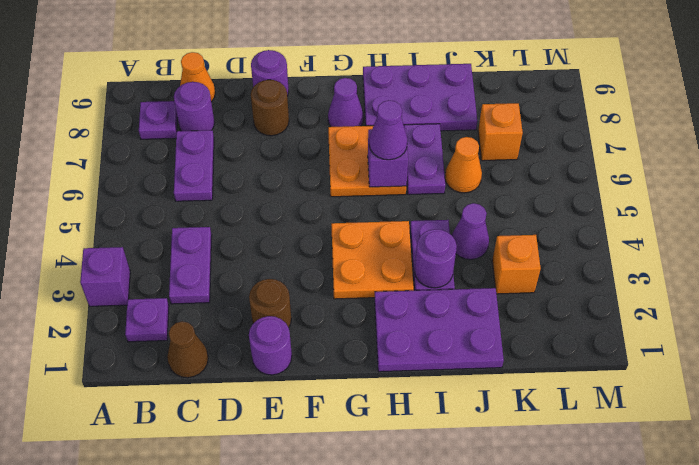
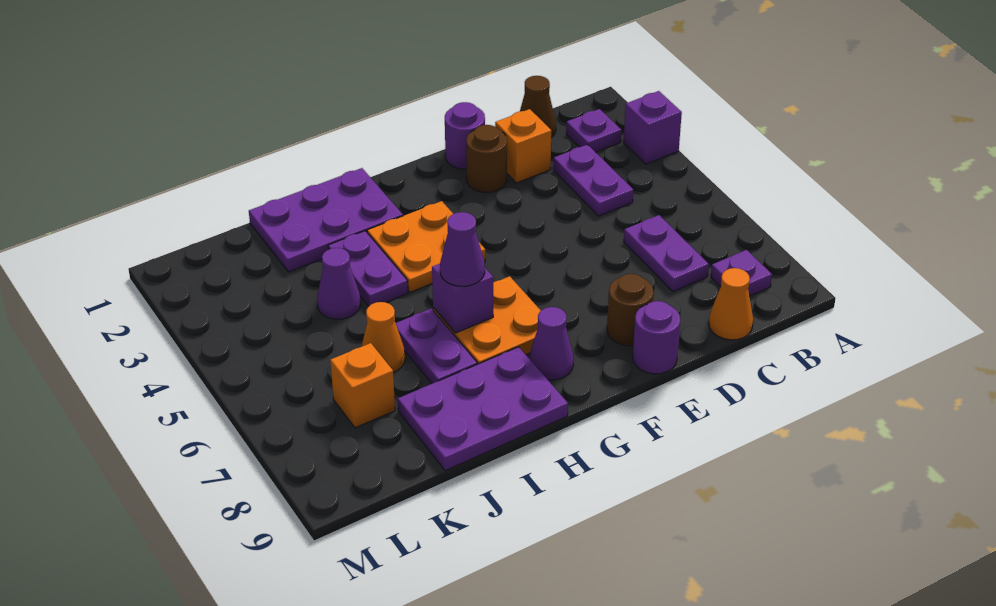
purple 1x1 round brick [174,82,214,131] -> none
purple 1x1 round brick [414,229,457,288] -> none
orange 1x1 brick [492,235,541,294] -> orange 1x1 brick moved to [495,109,551,183]

